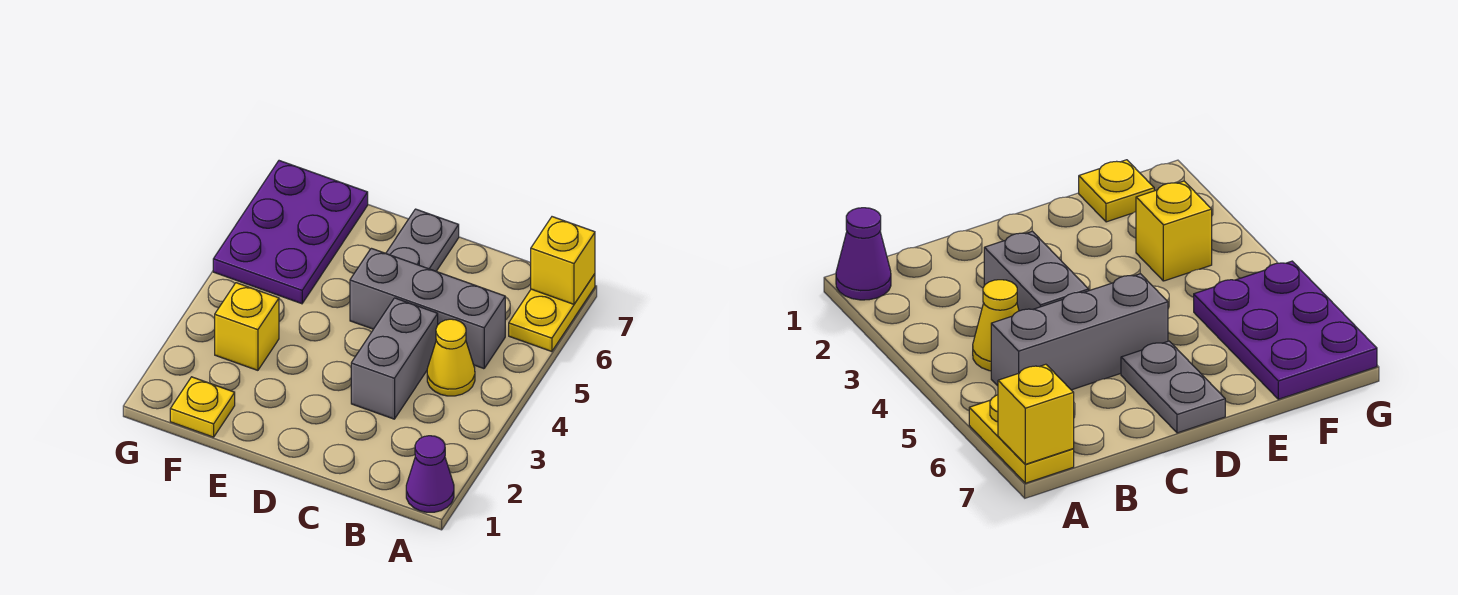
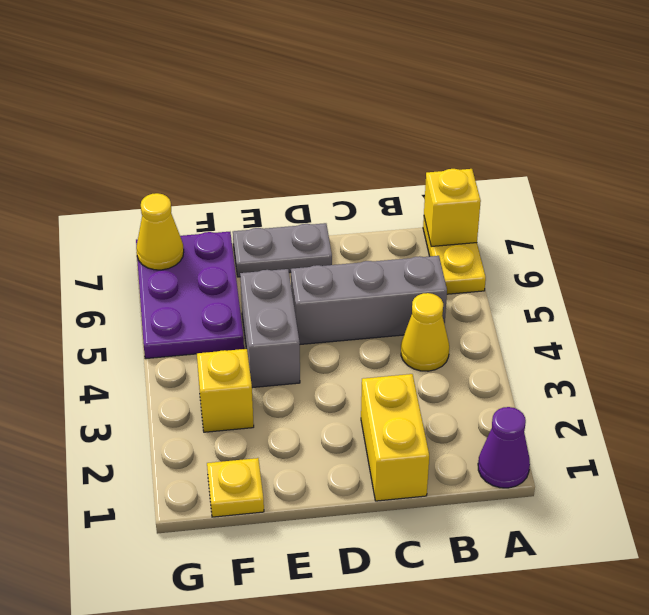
none -> yellow 1x2 brick [361,374,429,501]
grey 1x2 brick [351,298,438,419] -> grey 1x2 brick moved to [240,269,300,388]
grey 1x2 plate [386,209,459,271] -> grey 1x2 plate turned to [233,223,332,277]
none -> yellow 1x1 cone [136,193,184,270]

